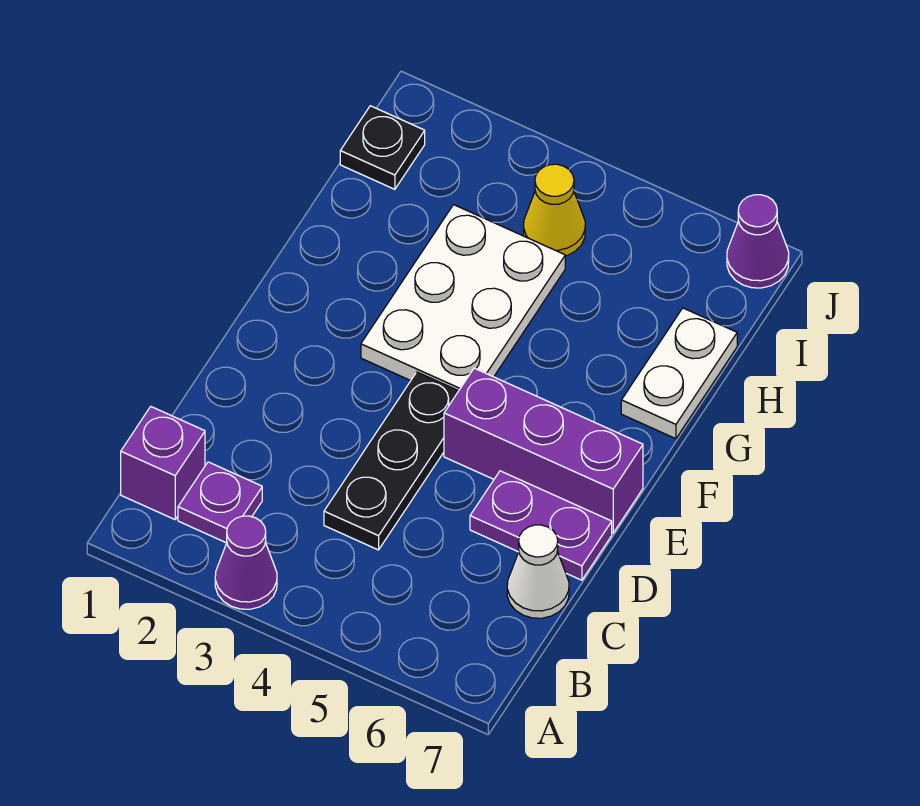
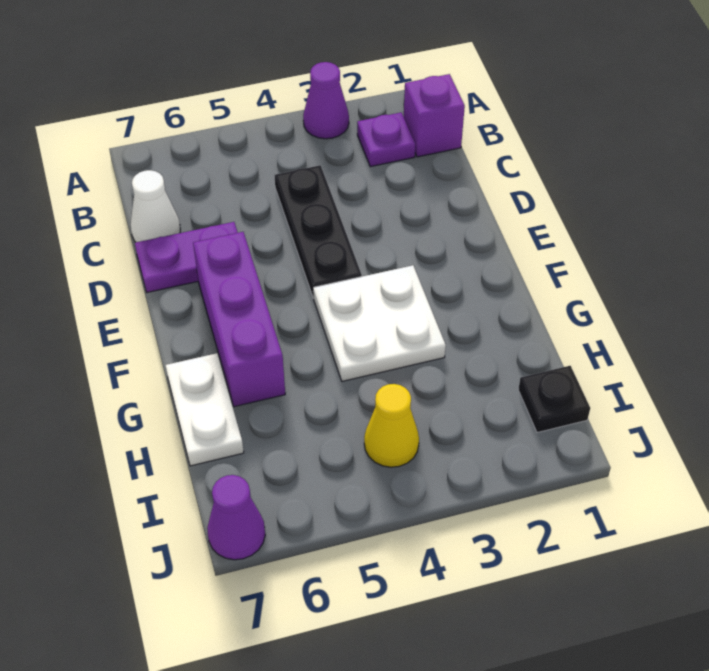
purple 1x3 brick [444,368,643,533] -> purple 1x3 brick turned to [193,232,285,407]
white 2x3 plate [361,205,565,391] -> white 2x2 plate [313,265,446,381]

